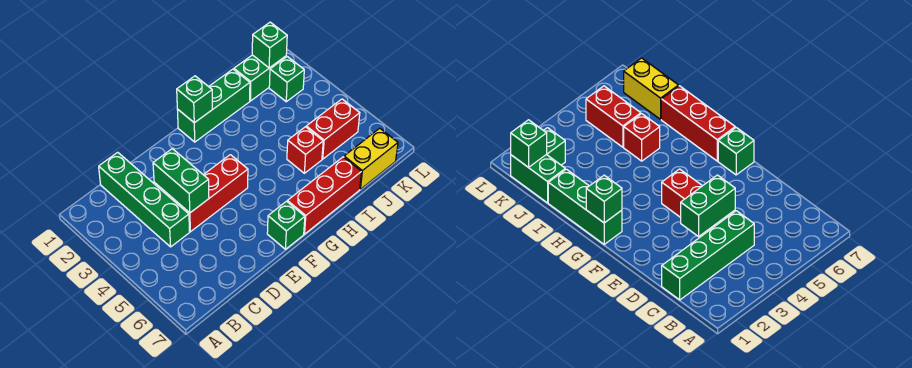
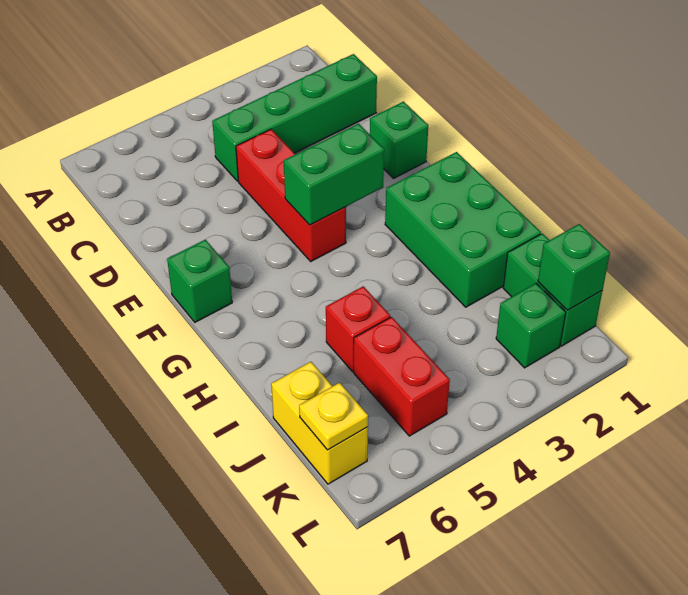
green 1x2 brick [153,149,209,213] -> green 1x2 brick moved to [284,124,384,225]
green 1x3 brick [177,69,250,142] -> green 2x3 brick [385,152,541,307]
green 1x1 brick [177,76,212,123] -> green 1x1 brick moved to [370,102,428,179]
red 1x3 brick [287,157,361,234] -> none
none -> yellow 1x1 plate [299,383,368,450]

